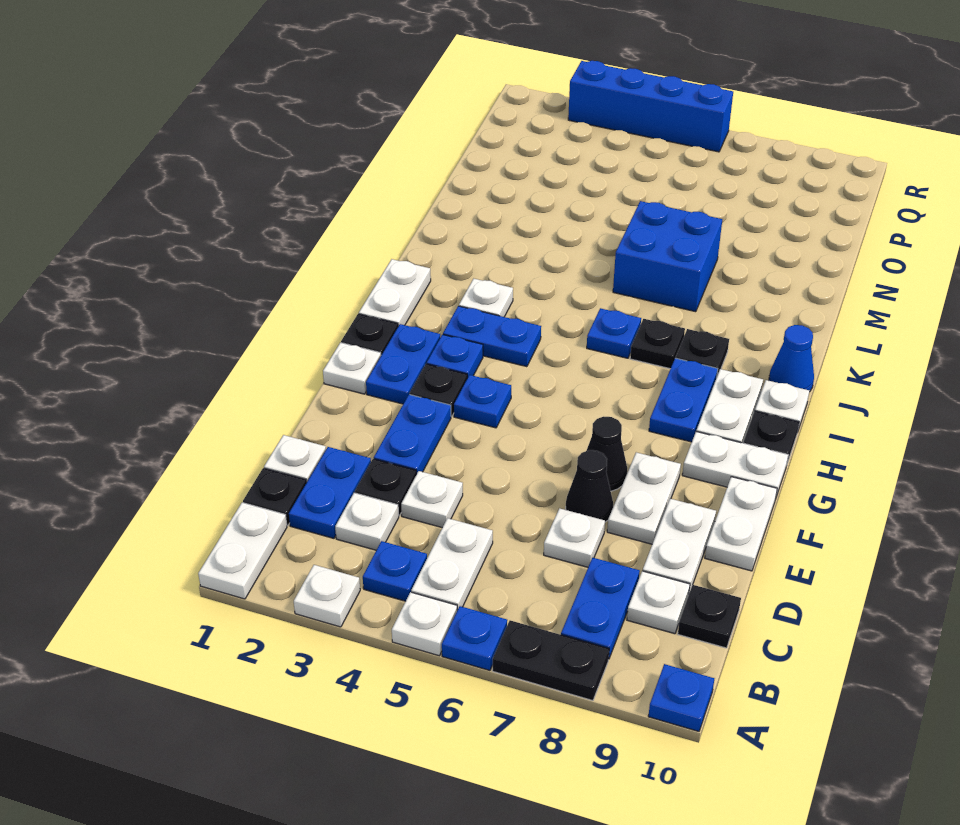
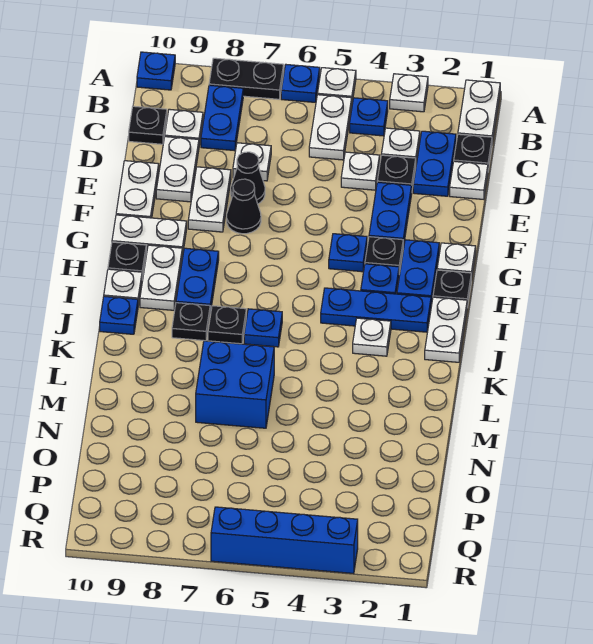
blue 1x2 plate [443,306,541,367] -> blue 1x3 plate [321,288,431,332]
blue 1x1 cone [769,325,814,392] -> blue 1x1 plate [100,296,138,334]

